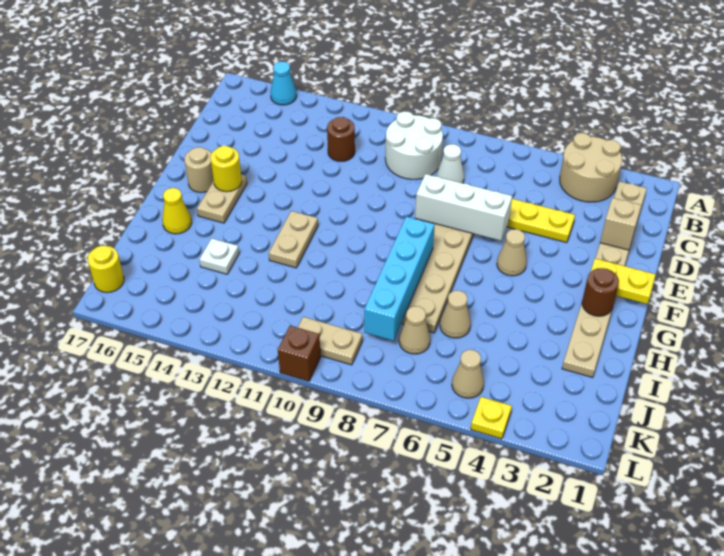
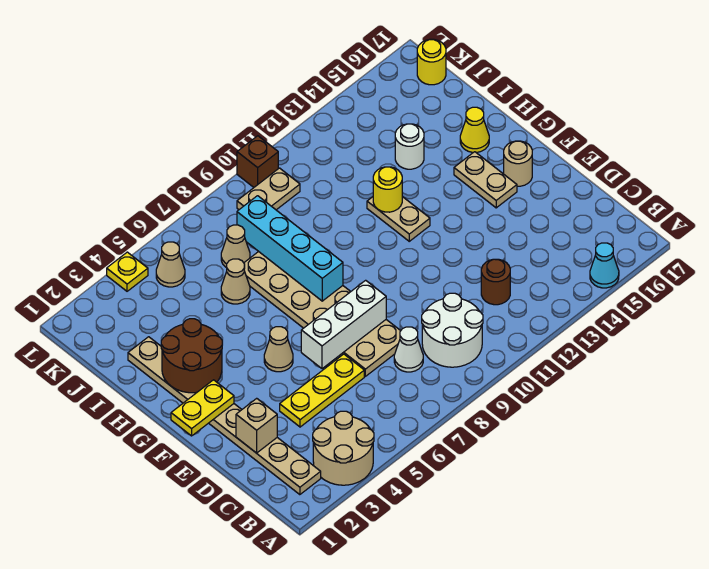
yellow 1x1 round brick [210,146,242,192] -> yellow 1x1 round brick moved to [373,167,402,212]
brown 1x1 round brick [582,268,619,316] -> brown 2x2 round brick [161,319,222,393]
white 1x1 plate [199,238,239,274] -> white 1x1 round brick [395,124,424,169]

